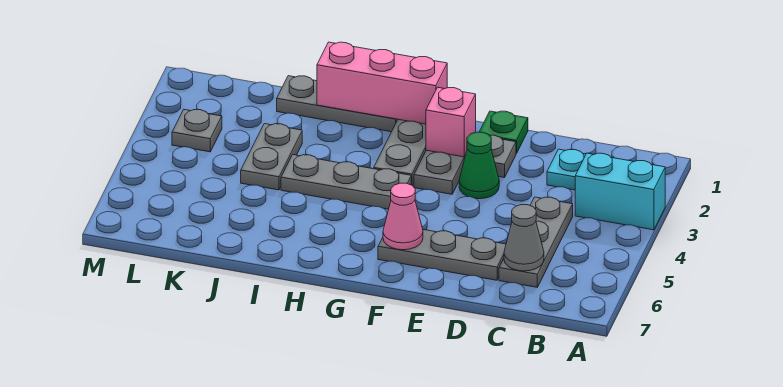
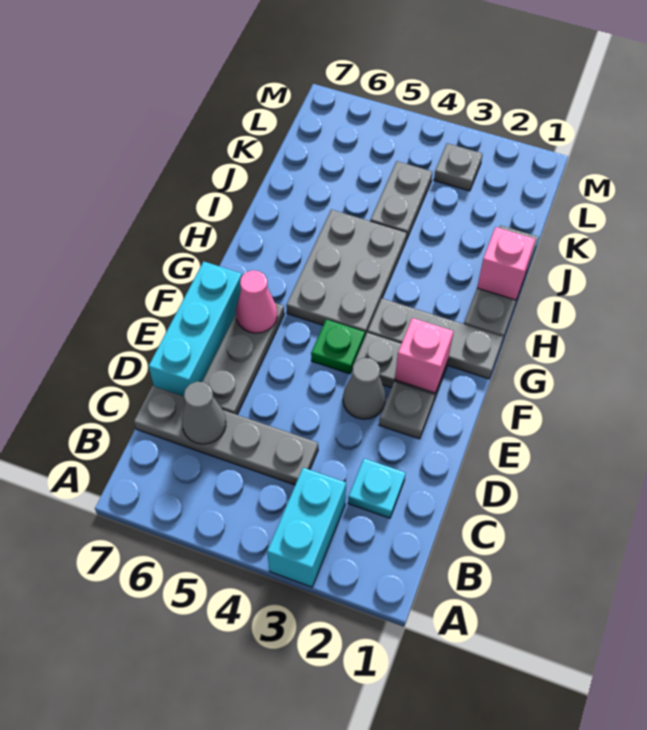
grey 1x3 plate [499,197,573,287] -> grey 1x4 plate [134,386,318,485]
none -> cyan 1x3 brick [149,261,242,396]
green 1x1 plate [479,111,528,154] -> green 1x1 plate moved to [311,319,365,374]
green 1x1 cone [459,132,499,199] -> grey 1x1 cone [343,358,386,419]
pink 1x3 brick [317,42,447,124] -> pink 1x1 brick [477,227,535,300]
grey 1x3 plate [281,155,411,209] -> grey 2x3 plate [286,209,407,336]
grey 1x2 plate [241,124,302,190] -> grey 1x2 plate turned to [370,161,433,240]

